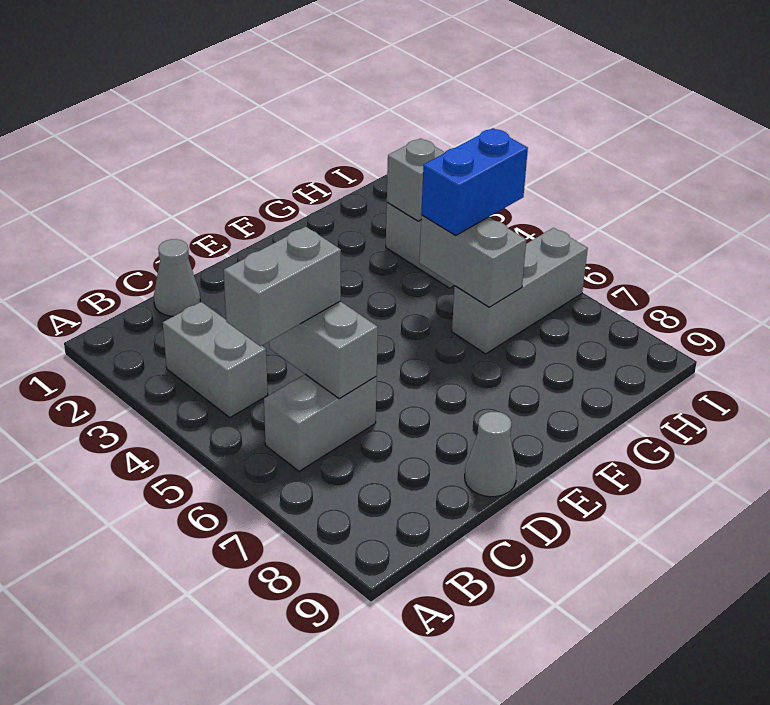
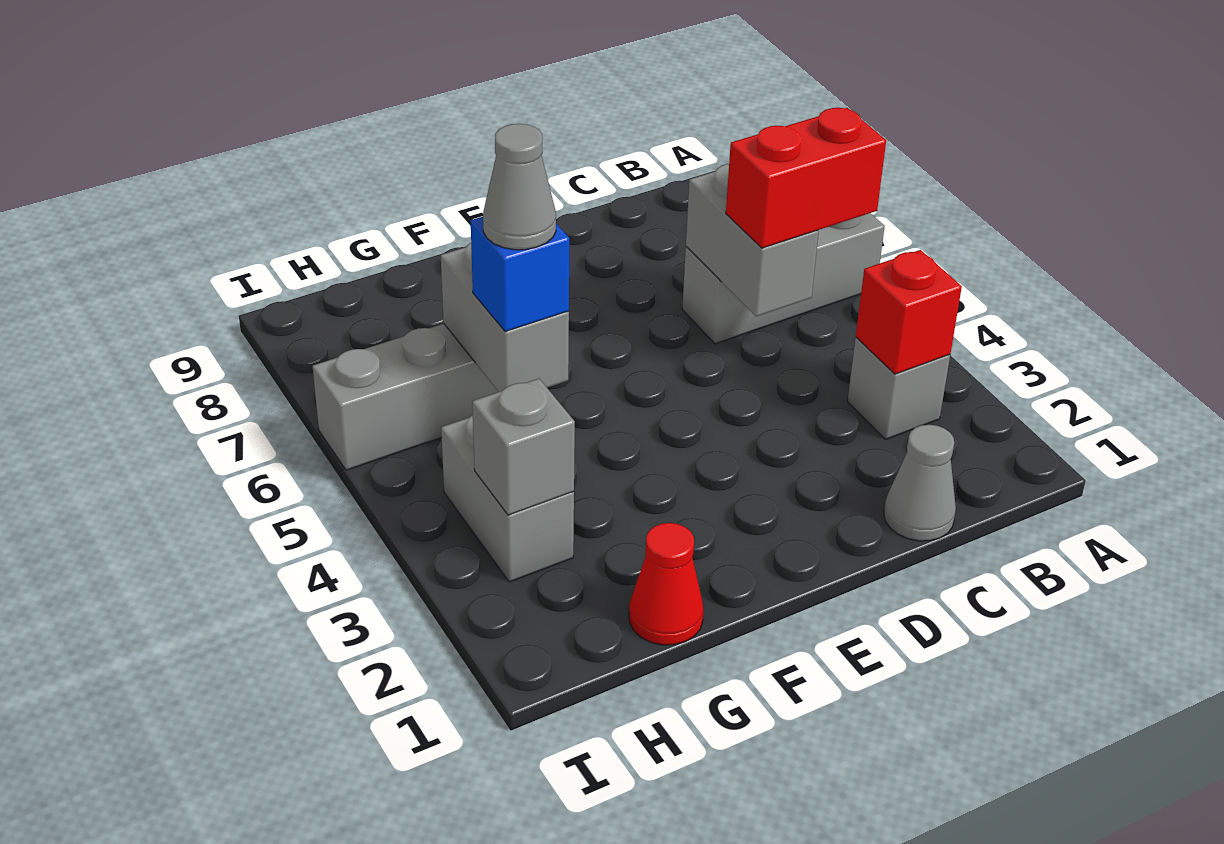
grey 1x2 brick [163,302,268,418] -> grey 1x1 brick [847,337,950,440]
none -> red 1x1 brick [856,250,962,374]
grey 1x2 brick [224,227,341,346] -> red 1x2 brick [726,108,886,248]
grey 1x2 brick [264,374,377,471] -> grey 1x3 brick [682,213,885,344]
grey 1x1 cone [465,412,517,497] -> grey 1x1 cone moved to [483,124,556,250]
none -> red 1x1 cone [629,523,704,645]
blue 1x2 brick [421,128,528,235] -> blue 1x1 brick [471,217,569,332]

